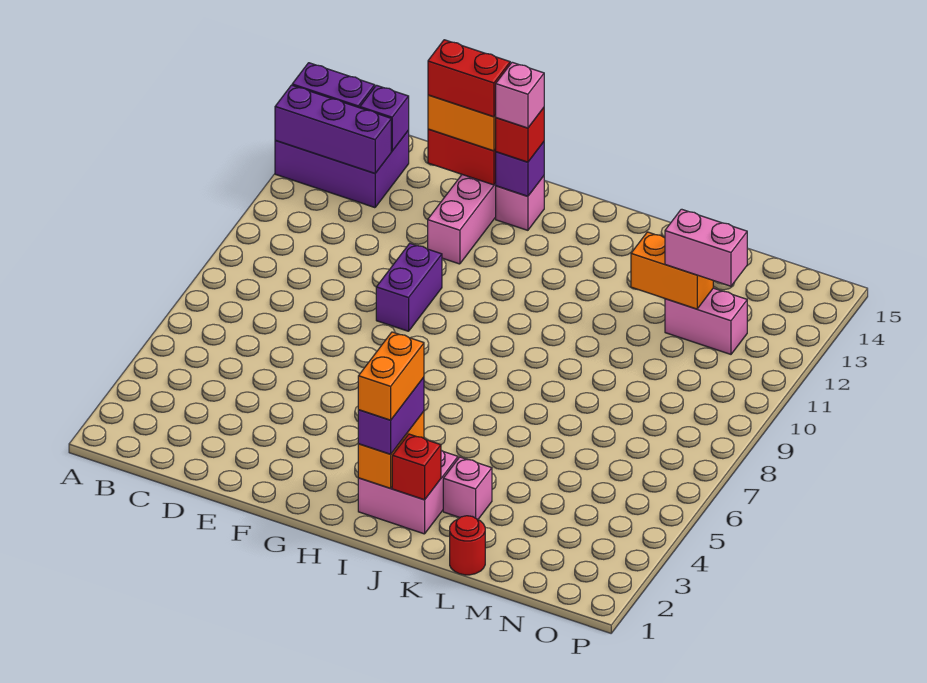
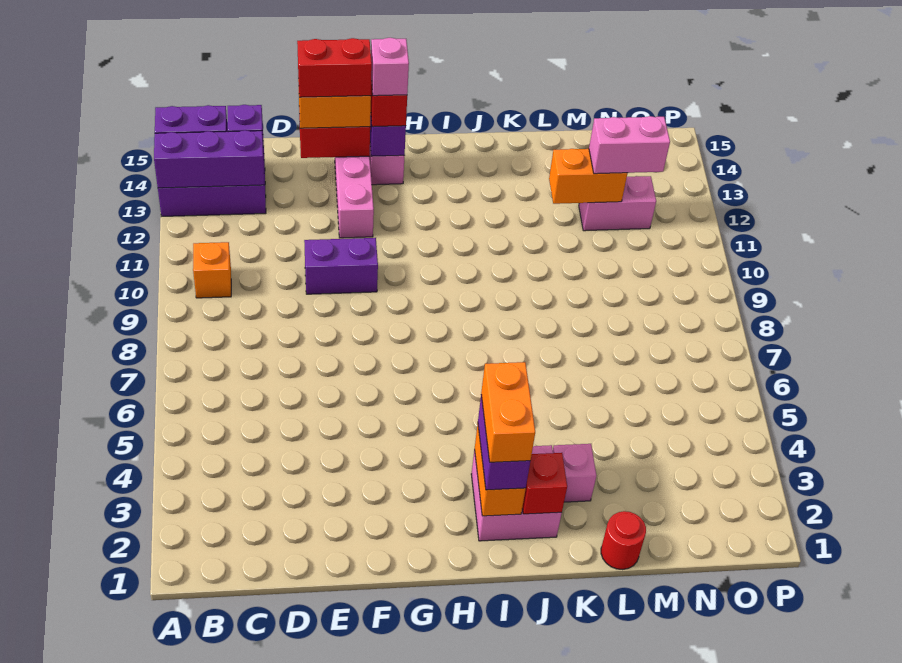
none -> orange 1x1 brick [193,242,231,298]
purple 1x2 brick [376,243,442,331] -> purple 1x2 brick turned to [304,238,378,294]

